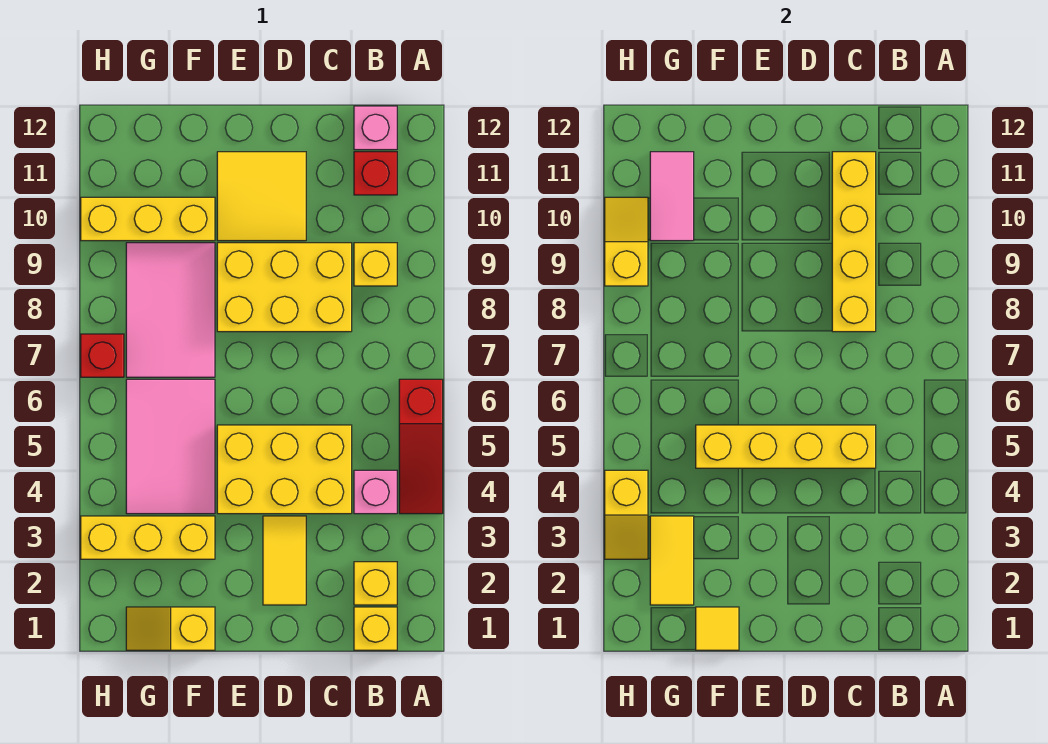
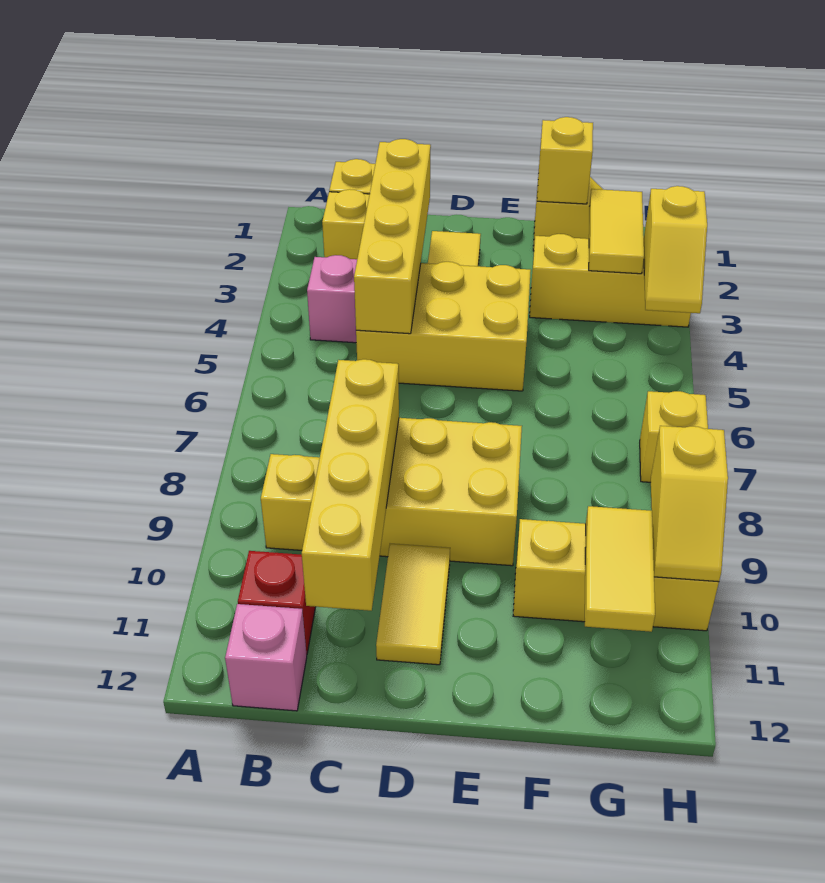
red 1x3 slope [399,379,443,514] -> none
yellow 1x4 brick [696,425,876,468] -> yellow 1x4 brick turned to [354,139,431,334]
yellow 2x2 tile [217,152,306,241] -> yellow 1x2 tile [376,544,450,665]
yellow 1x1 tile [696,607,739,650] -> yellow 1x1 brick [537,117,593,204]
pink 2x3 tile [126,379,215,514] -> none
pink 2x3 tile [126,243,215,377] -> none
pink 1x2 tile [650,152,694,241] -> yellow 1x2 tile [585,506,655,632]
yellow 1x2 slope [605,470,648,559] -> yellow 1x2 slope turned to [644,186,707,313]
red 1x1 brick [81,334,124,377] -> yellow 1x1 brick [640,391,708,482]

